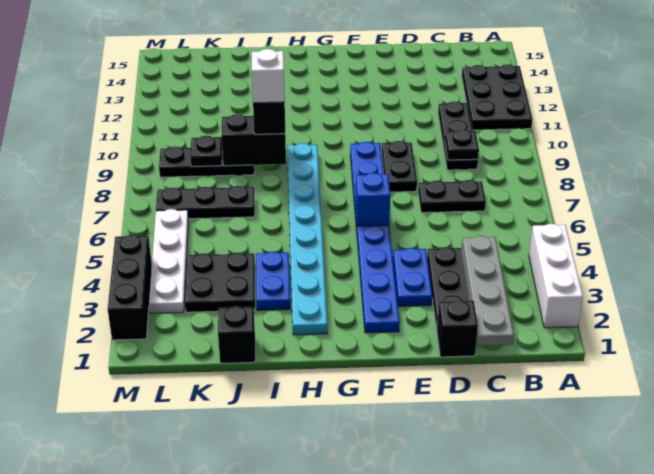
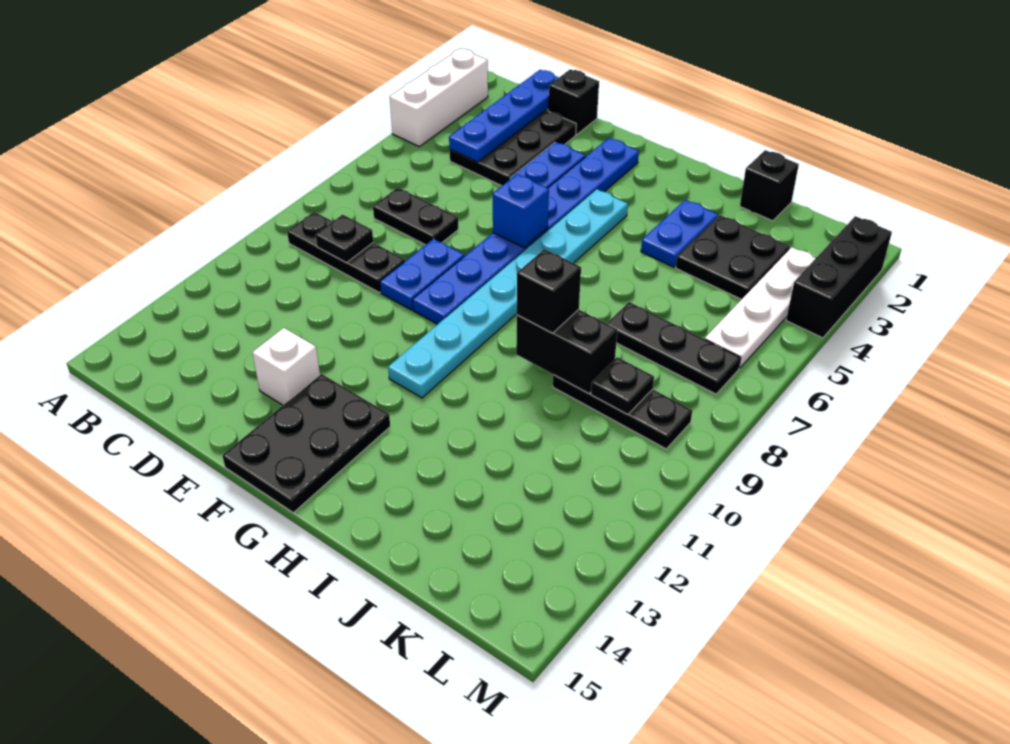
black 2x3 plate [462,64,533,130] -> black 2x3 plate moved to [222,374,390,513]
grey 1x4 plate [462,236,514,346] -> blue 1x4 plate [449,70,559,162]
black 1x3 plate [438,101,478,170] -> black 1x3 plate turned to [287,212,405,292]
black 1x2 plate [382,141,417,192] -> blue 1x2 plate [380,239,464,310]
cyan 1x8 plate [287,143,327,335] -> cyan 1x8 plate moved to [388,189,628,398]
white 1x1 brick [252,49,285,103] -> white 1x1 brick moved to [252,328,320,405]

